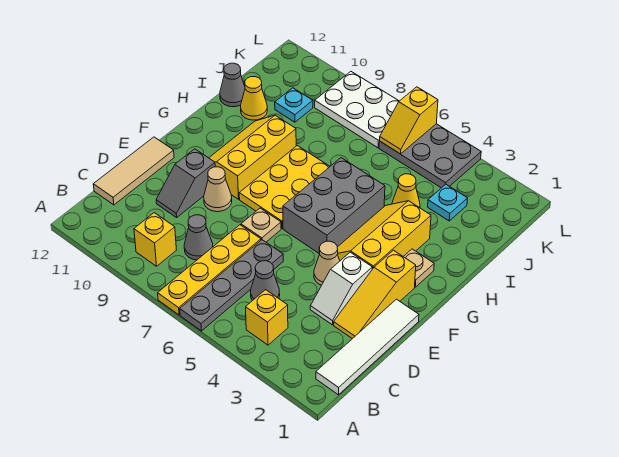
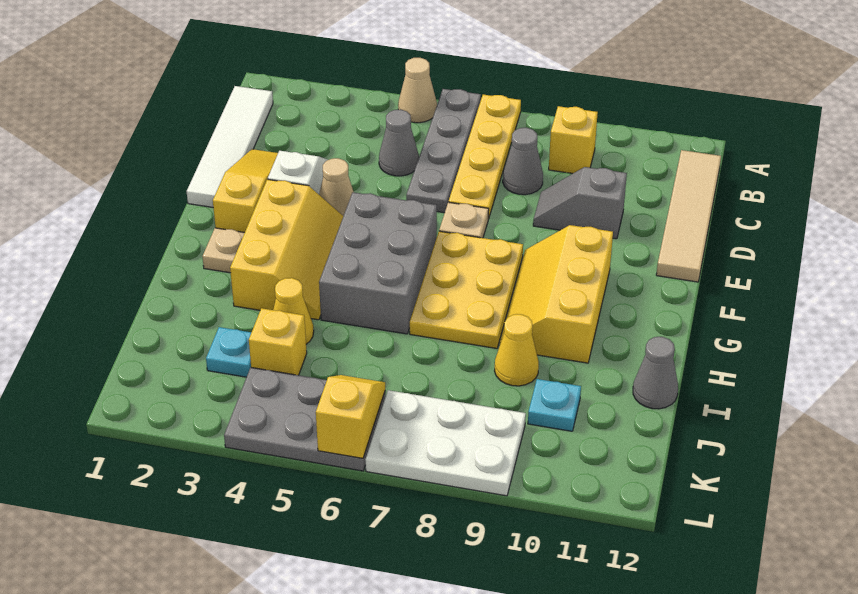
yellow 1x1 brick [246,290,288,345] -> yellow 1x1 brick moved to [249,308,307,375]
tan 1x3 tile [93,137,174,205] -> tan 1x4 tile [656,150,721,282]
grey 1x2 slope [156,149,215,217] -> grey 1x2 slope turned to [533,167,627,239]
tan 1x1 cone [204,167,232,212] -> tan 1x1 cone moved to [398,58,437,123]
yellow 2x3 slope [209,115,296,199] -> yellow 2x3 slope turned to [500,225,613,363]
yellow 1x1 cone [241,77,267,120] -> yellow 1x1 cone moved to [495,314,539,386]

